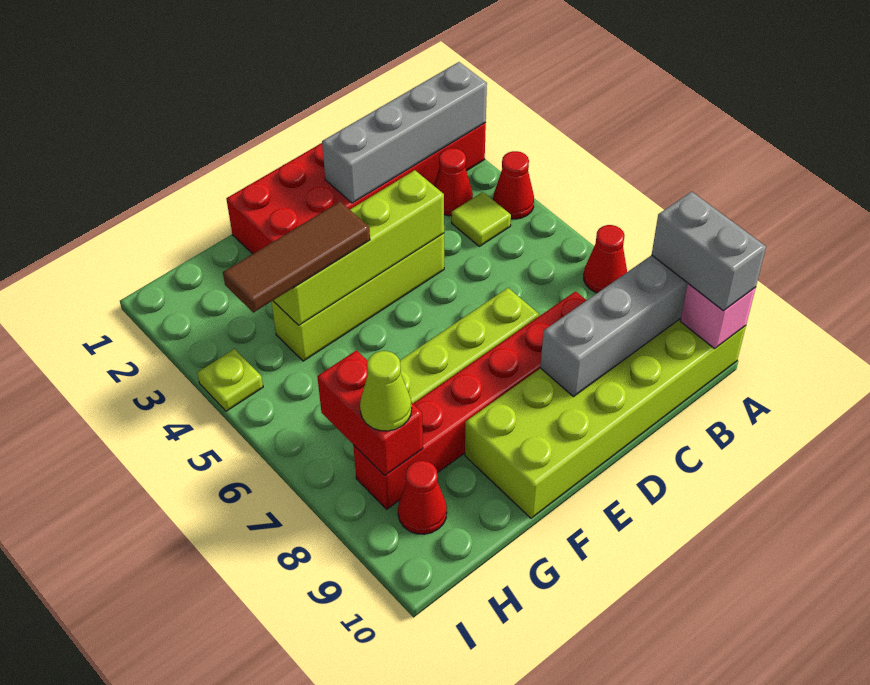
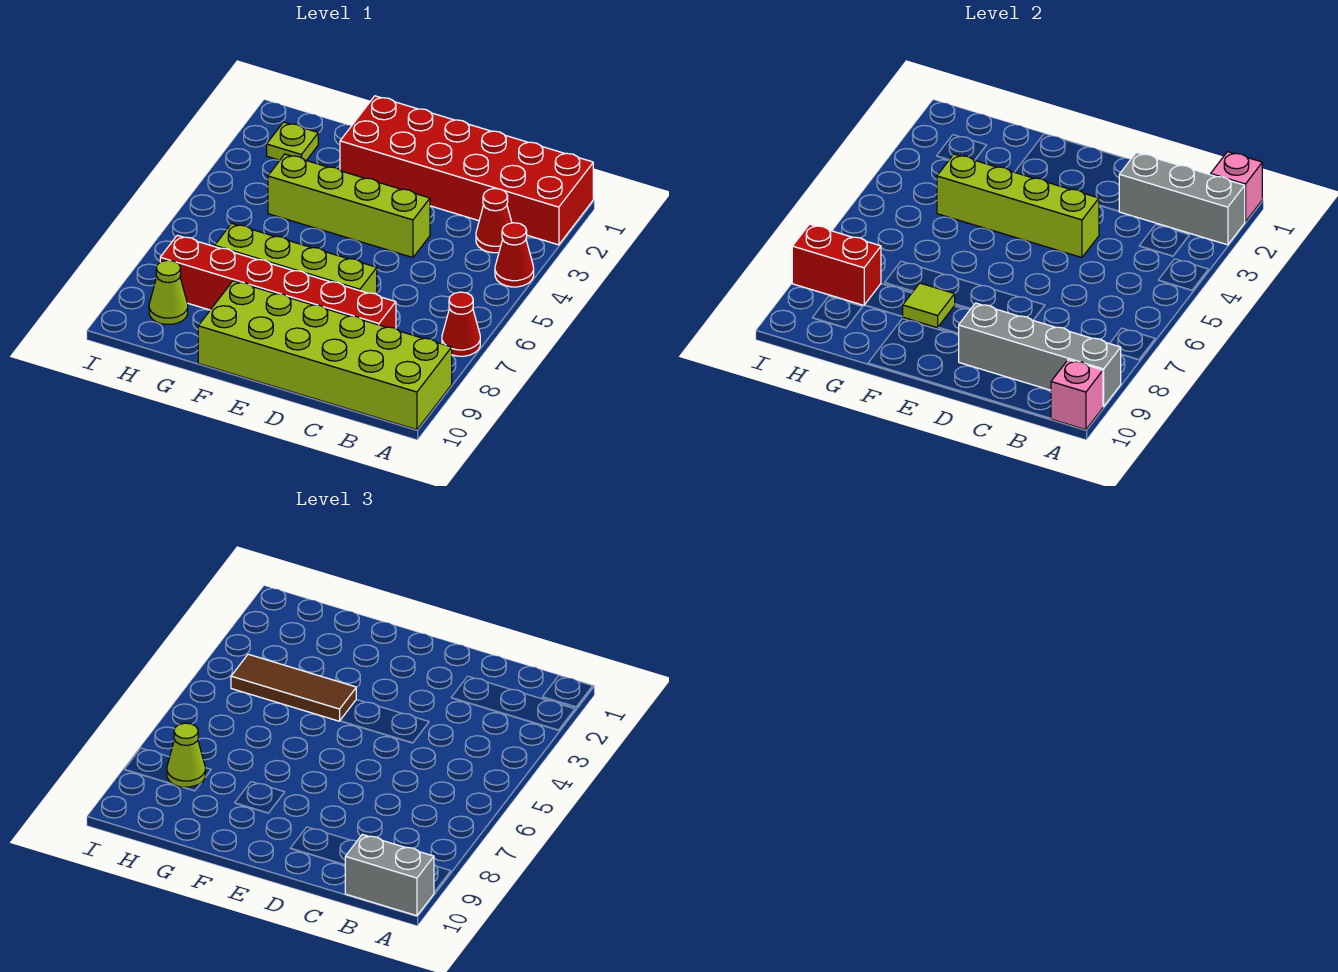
none -> pink 1x1 brick [1211,152,1262,222]
grey 1x4 brick [322,62,487,203] -> grey 1x3 brick [1119,152,1245,245]
grey 1x2 brick [652,192,766,311] -> grey 1x2 brick turned to [345,834,434,916]
lime 1x1 tile [452,192,511,246] -> lime 1x1 tile moved to [902,283,955,328]
red 1x2 brick [317,350,423,476] -> red 1x2 brick turned to [792,224,881,305]
red 1x1 cone [398,461,447,534] -> lime 1x1 cone [149,260,188,324]
lime 1x1 plate [197,349,263,411] -> lime 1x1 plate moved to [267,122,318,160]

